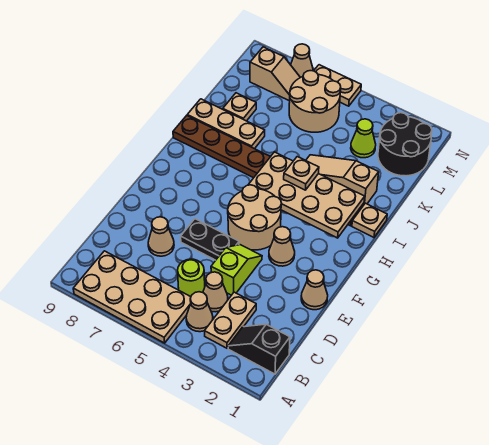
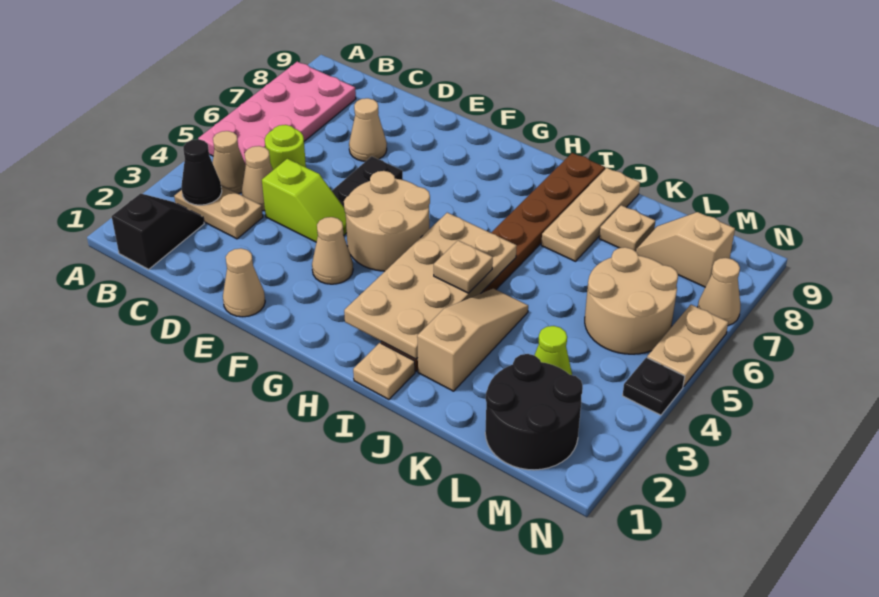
tan 2x4 plate [73,251,191,343] -> pink 2x4 plate [198,62,356,165]
none -> black 1x1 cone [181,139,222,205]
tan 1x2 slope [250,47,300,101] -> tan 1x2 slope turned to [636,212,735,287]
none -> black 1x1 plate [623,357,685,415]

